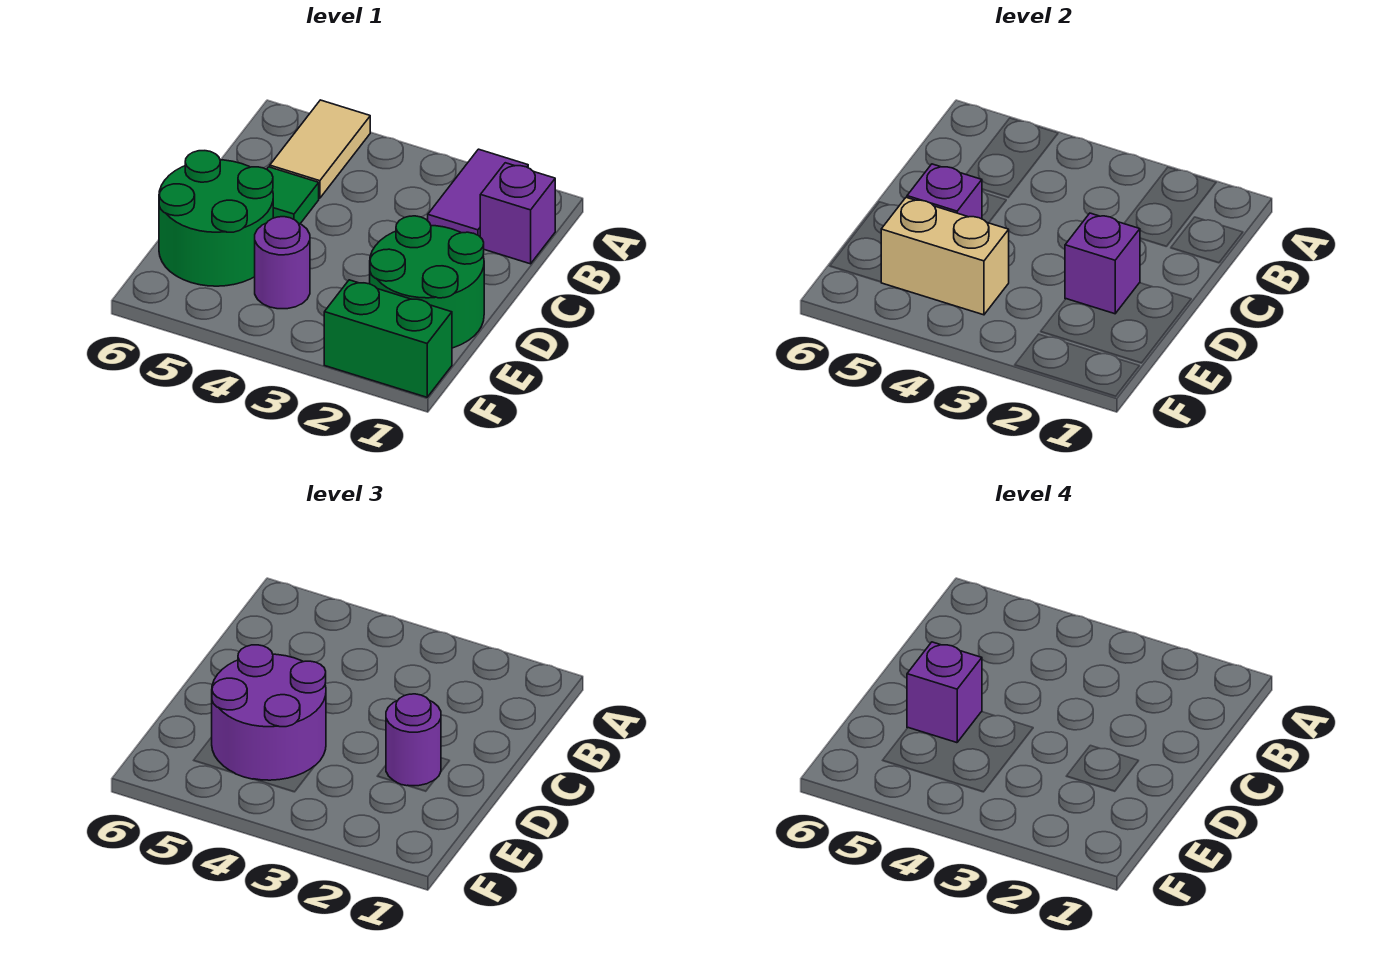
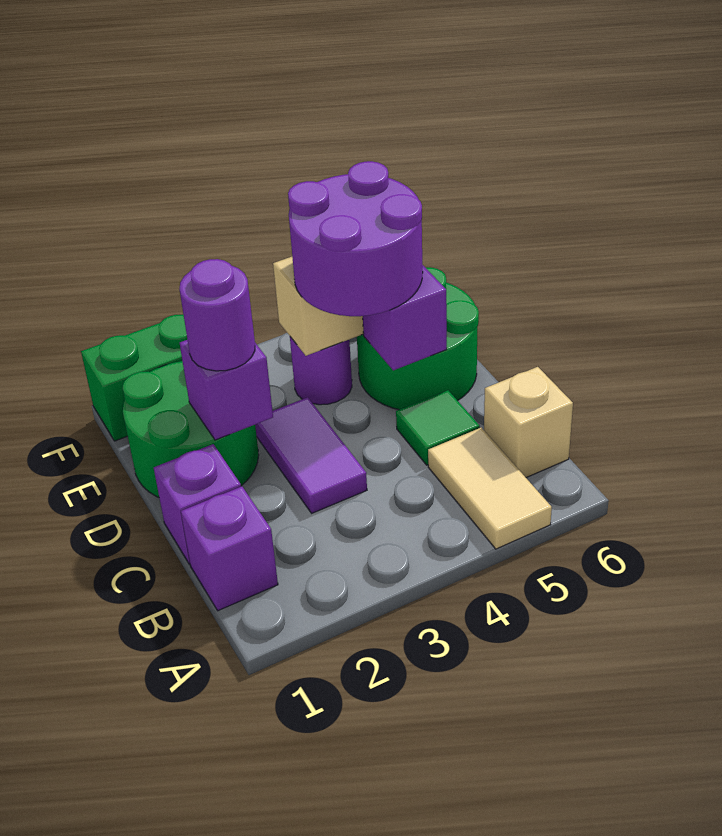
purple 1x2 tile [428,149,528,236] -> purple 1x2 tile moved to [255,397,367,513]
none -> tan 1x1 brick [484,367,573,478]
purple 1x1 brick [907,642,982,743] -> purple 1x1 brick moved to [154,444,241,564]

